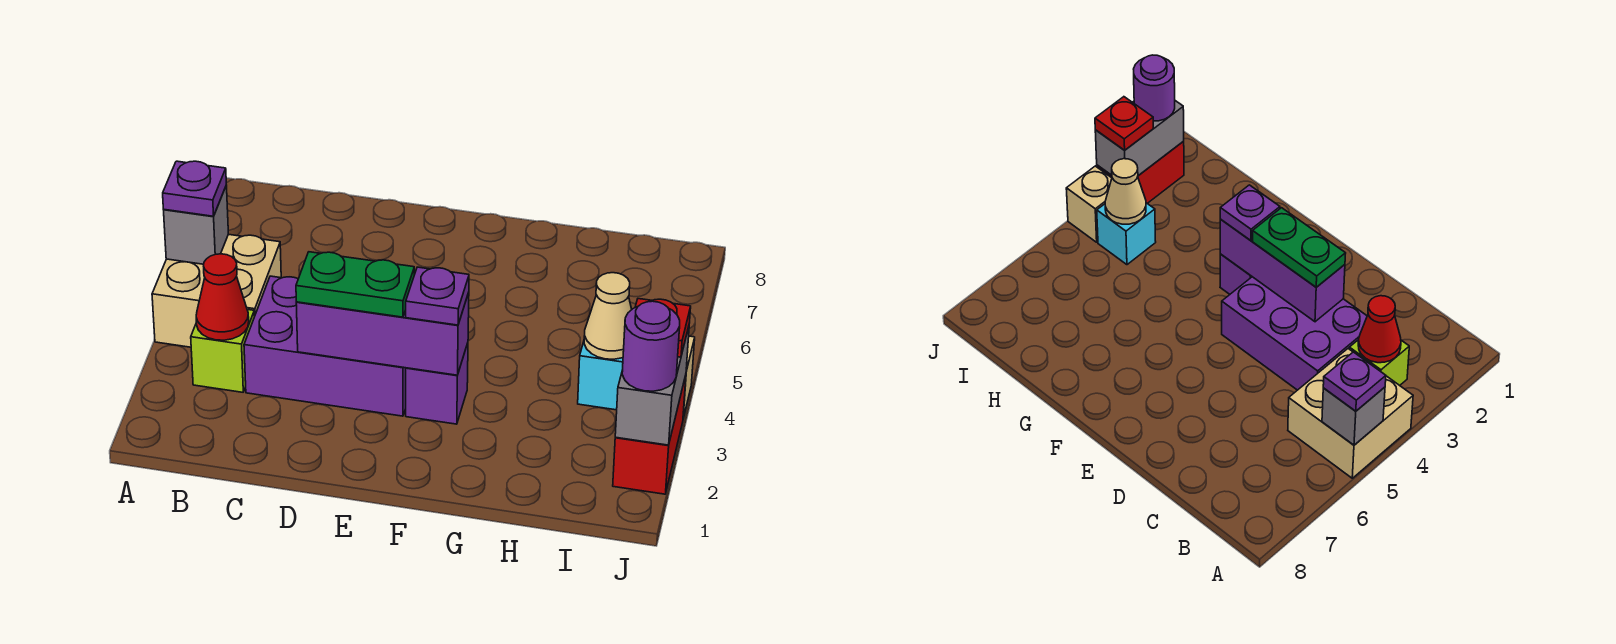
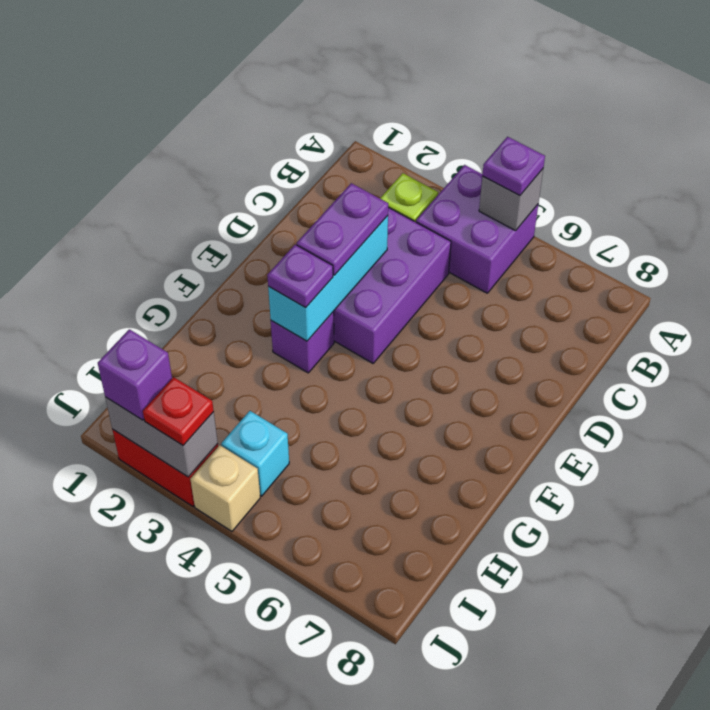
tan 2x2 brick [152,234,281,347] -> purple 2x2 brick [416,165,538,293]
red 1x1 cone [196,254,249,340] -> none
purple 1x3 brick [296,292,469,375] -> cyan 1x3 brick [268,216,388,341]
green 1x2 plate [296,252,414,317] -> purple 1x2 plate [297,183,388,275]
tan 1x1 cone [584,273,632,359] -> none
purple 1x1 round brick [622,301,680,391] -> purple 1x1 brick [98,329,172,420]

